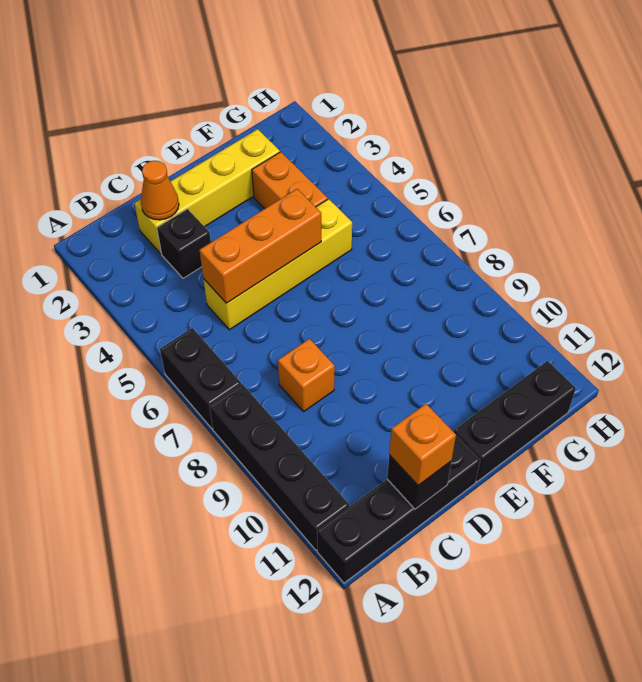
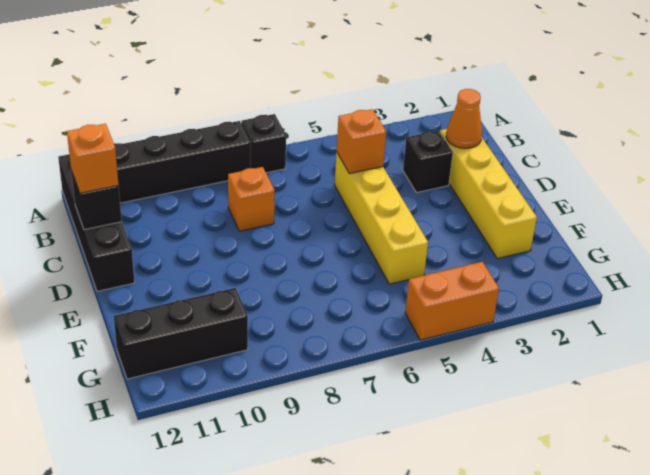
black 1x2 brick [160,328,241,429] -> black 1x1 brick [241,114,286,173]
orange 1x3 brick [199,189,321,303] -> orange 1x1 brick [337,109,386,174]
black 1x3 brick [454,361,576,482] -> black 1x3 brick turned to [114,288,248,379]
orange 1x2 brick [252,152,328,209] -> orange 1x2 brick moved to [405,262,499,340]

